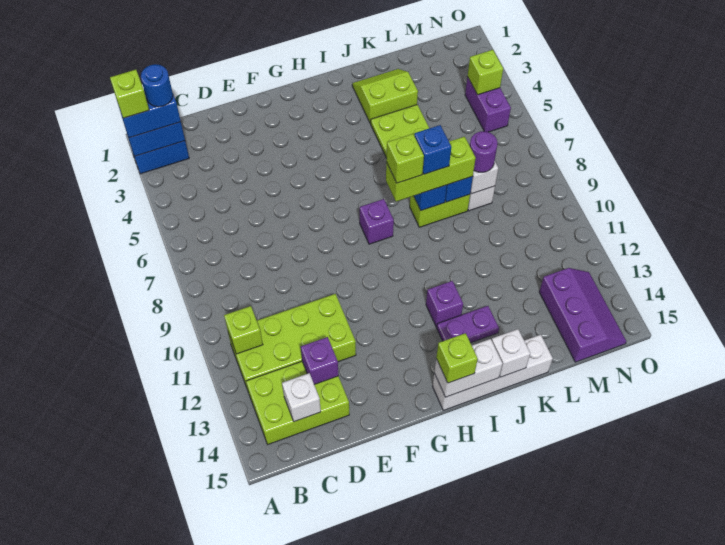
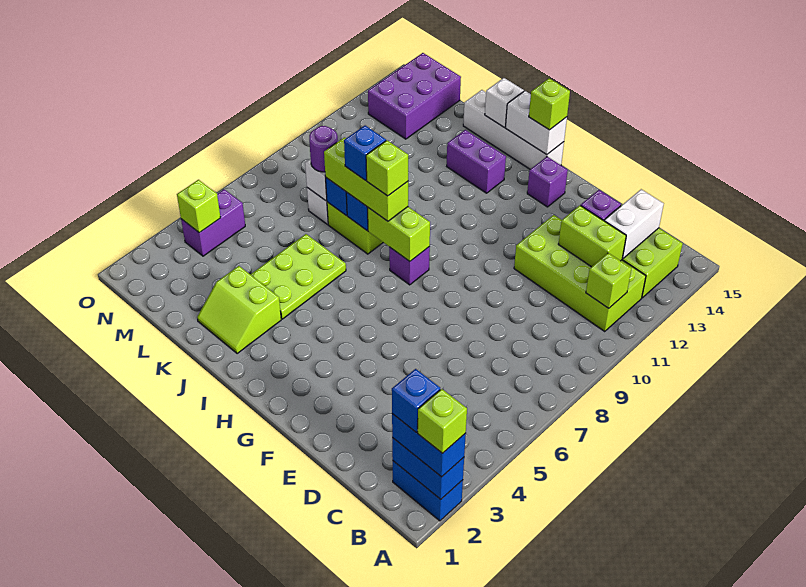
blue 1x1 round brick [141,64,173,107] -> blue 1x1 brick [392,369,440,432]
none -> lime 1x2 brick [558,206,626,267]
white 1x1 brick [282,373,321,421] -> white 1x2 brick [604,189,664,259]
none -> lime 1x2 brick [367,207,430,261]
purple 1x1 brick [426,281,463,327] -> purple 1x1 brick moved to [527,157,568,207]
purple 1x2 plate [437,306,499,343] -> purple 1x2 brick [447,130,506,193]
purple 2x3 slope [539,268,626,362] -> purple 2x3 brick [368,53,461,139]

